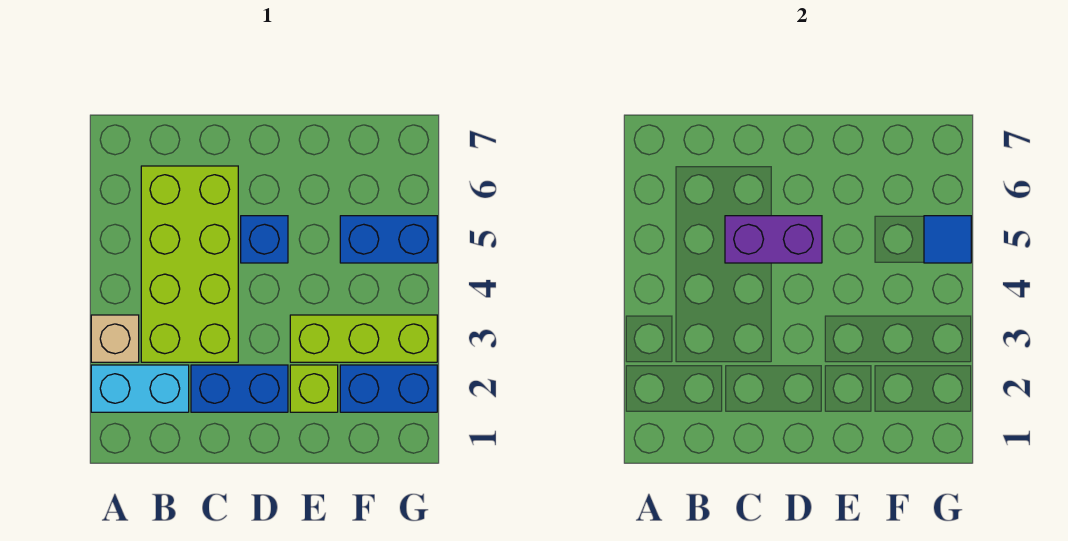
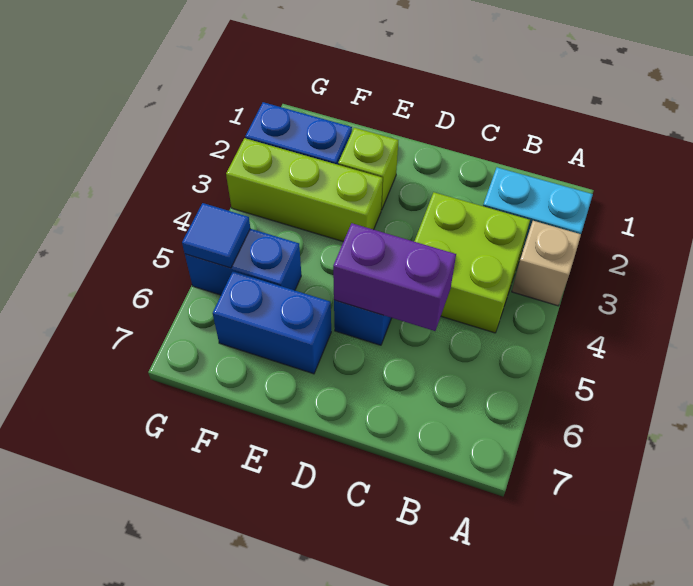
lime 2x4 brick [141,166,238,362] -> lime 2x2 brick [414,192,530,333]
blue 1x2 brick [191,365,288,412] -> blue 1x2 brick moved to [213,272,331,374]

